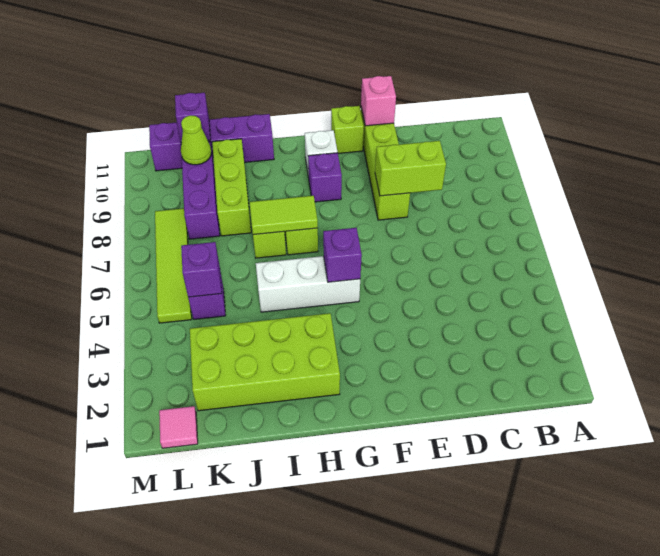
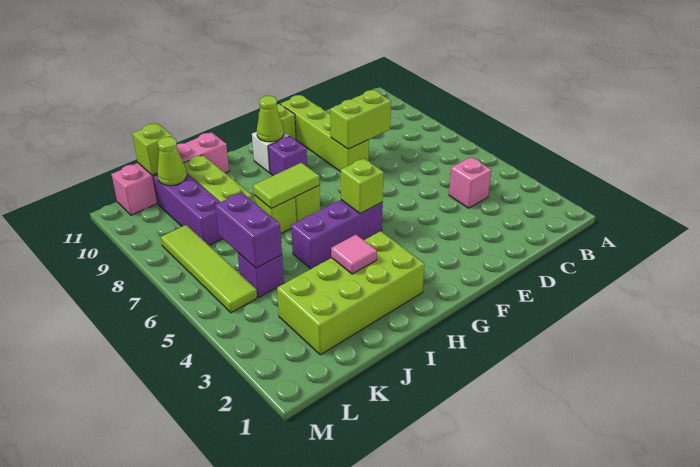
pink 1x1 brick [361,76,396,126] -> pink 1x1 brick moved to [449,157,491,208]
white 1x3 brick [256,256,360,312] -> purple 1x3 brick [291,200,383,269]
purple 1x1 brick [323,228,362,282] -> lime 1x1 brick [341,158,384,214]
none -> lime 1x1 cone [257,96,284,142]
purple 1x4 brick [149,114,274,171] -> pink 1x4 brick [111,132,229,215]
purple 1x1 brick [181,242,222,297] -> purple 1x2 brick [215,192,282,268]
purple 1x1 brick [175,93,211,143] -> lime 1x1 brick [132,123,172,175]
pink 1x1 tile [159,406,198,448] -> pink 1x1 tile moved to [331,235,377,274]

